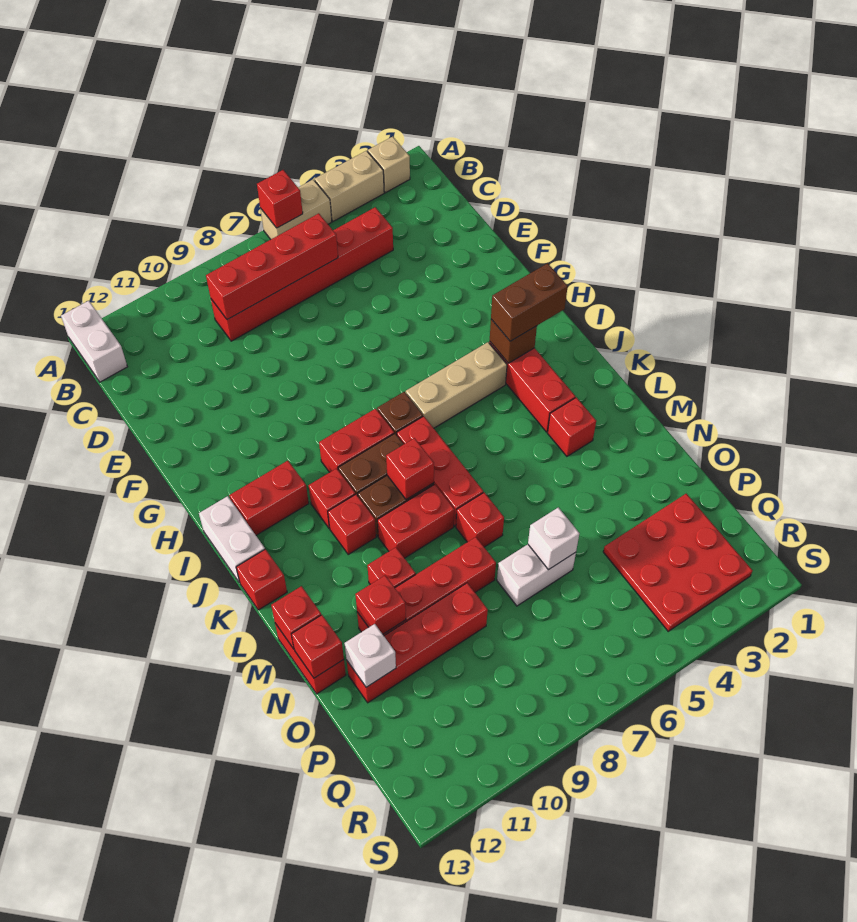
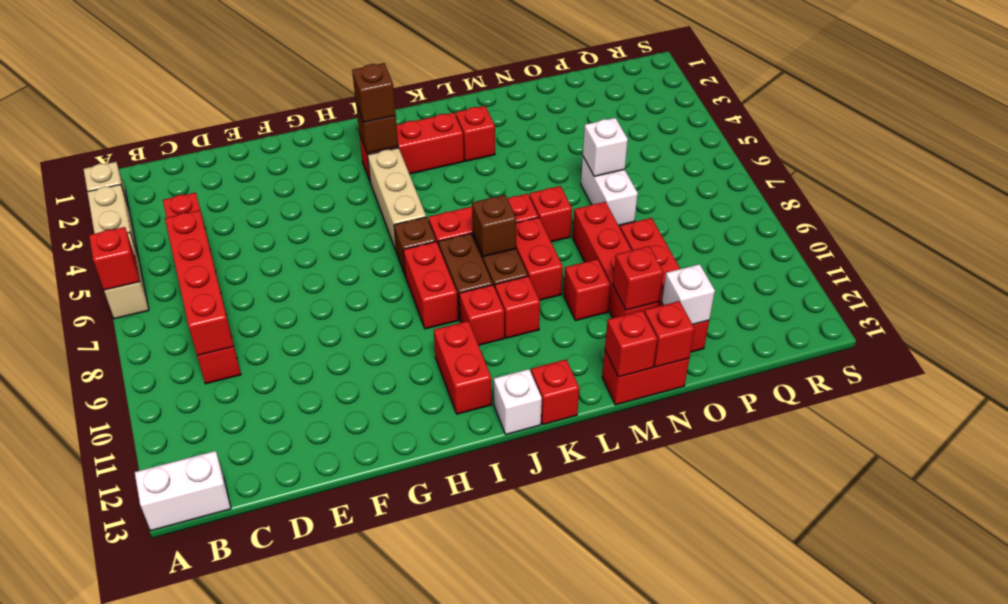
brown 1x2 brick [491,263,568,341] -> brown 1x1 brick [352,63,396,122]
white 1x2 brick [199,496,265,583] -> white 1x1 brick [494,369,542,435]
red 1x1 brick [386,438,434,500] -> brown 1x1 brick [472,195,517,257]
red 3x3 plate [603,494,753,631] -> none

